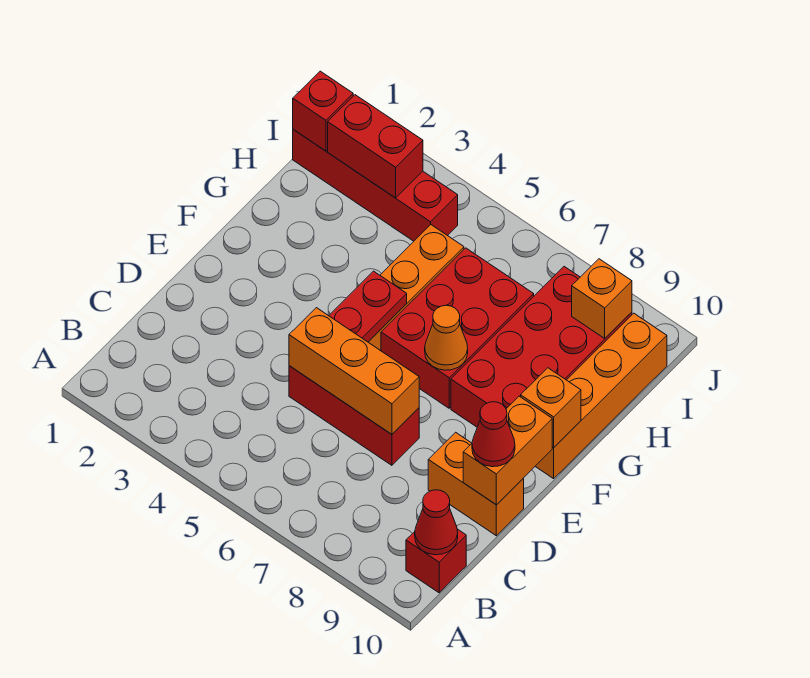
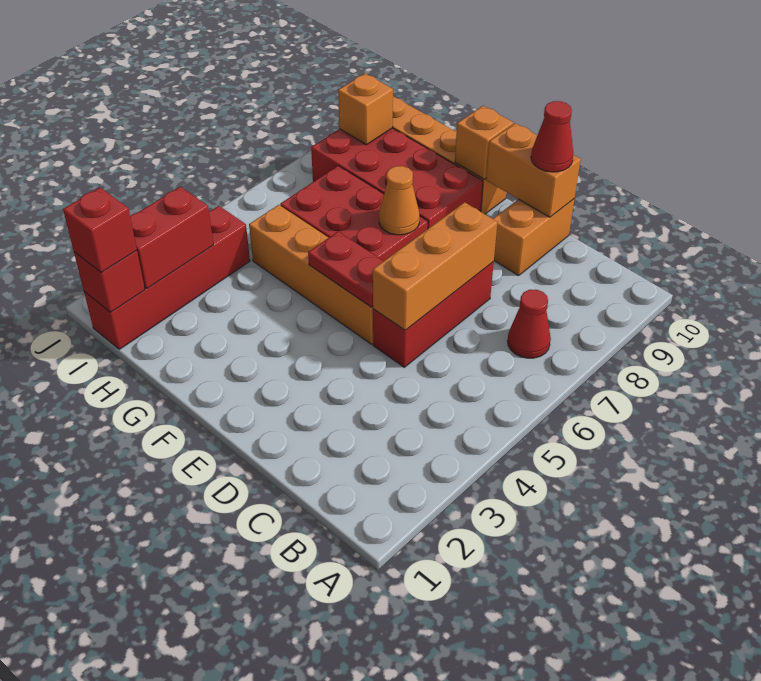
red 1x1 brick [406,529,466,593] -> red 1x1 brick moved to [63,188,137,273]
red 1x1 cone [415,490,458,555] -> red 1x1 cone moved to [507,290,551,358]

